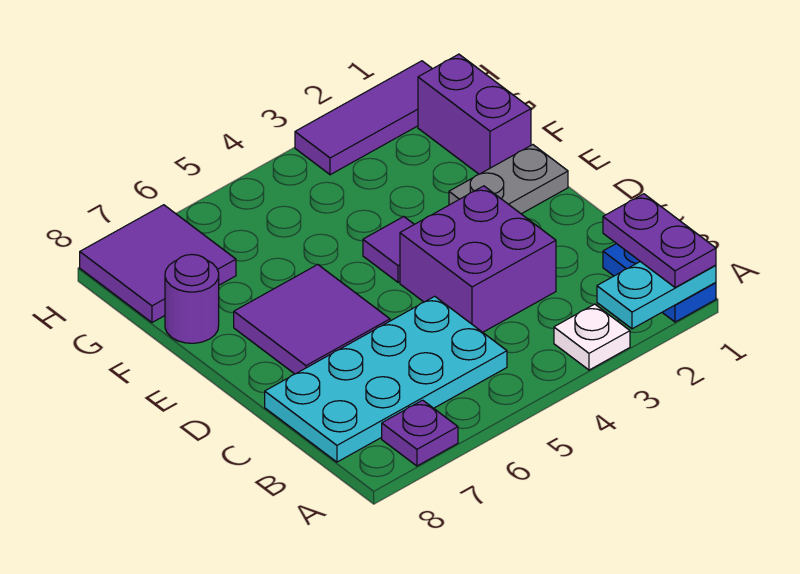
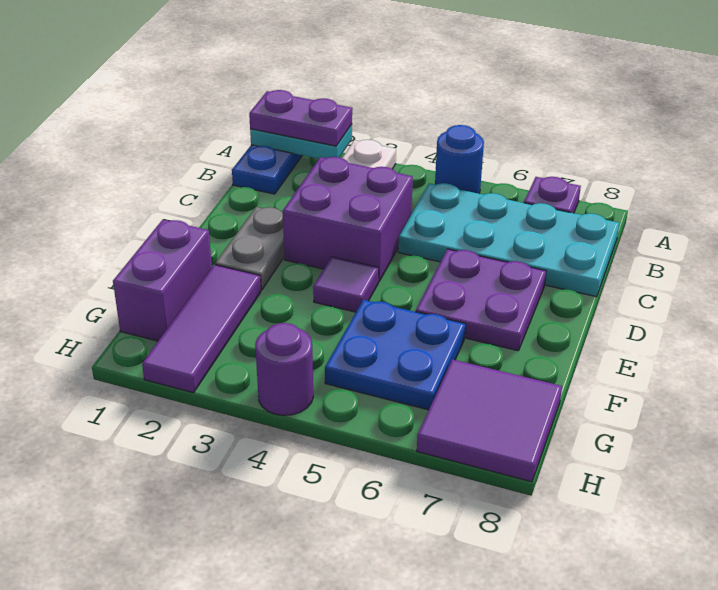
purple 1x2 plate [603,194,716,288] -> purple 1x2 plate turned to [249,90,352,146]
none -> blue 1x1 round brick [435,125,484,194]
purple 2x2 tile [234,265,390,374] -> purple 2x2 plate [416,249,546,351]
grey 1x2 plate [449,145,568,214] -> grey 1x2 plate turned to [215,207,284,290]
none -> blue 2x2 plate [325,300,466,410]
purple 1x1 round brick [165,254,219,343] -> purple 1x1 round brick moved to [255,323,313,415]
purple 1x3 tile [295,61,432,175] -> purple 1x3 tile turned to [142,265,261,393]

